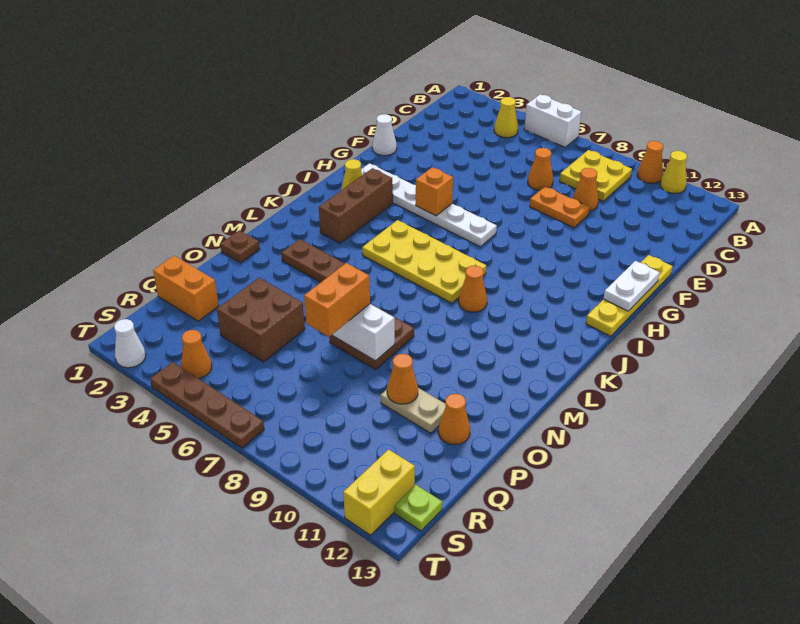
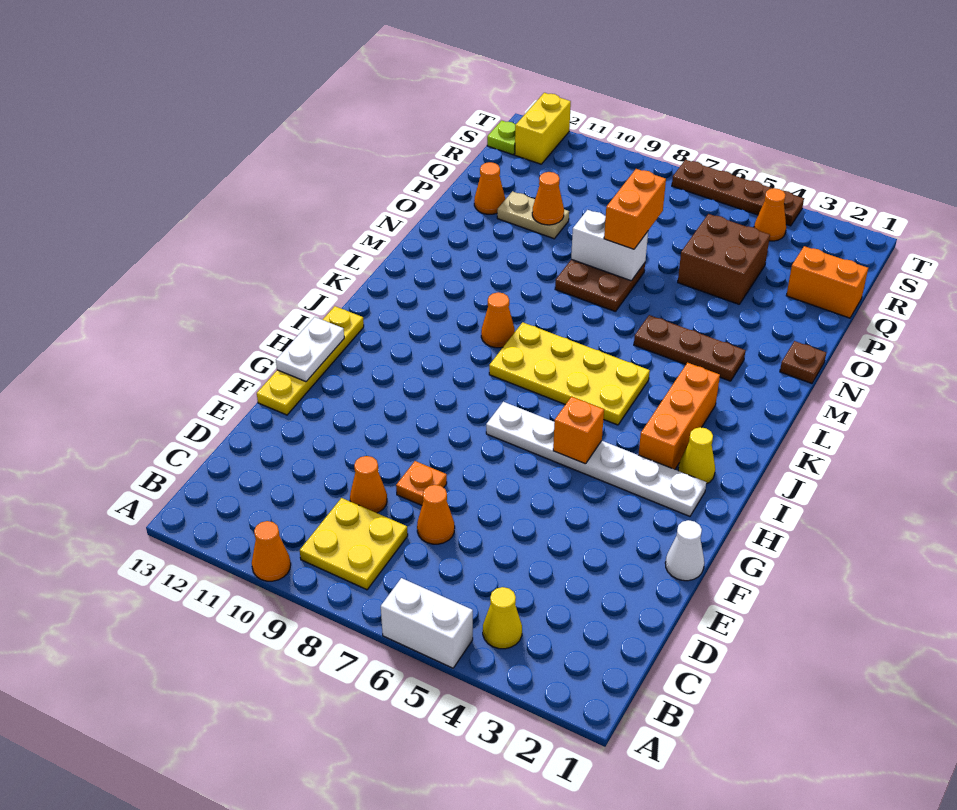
yellow 1x1 cone [660,151,687,193] -> none
orange 1x2 plate [530,187,589,228] -> orange 1x1 plate [396,461,447,505]
brown 1x3 brick [319,168,393,243] -> orange 1x3 brick [639,363,720,469]
white 1x1 cone [114,319,146,368] -> none

